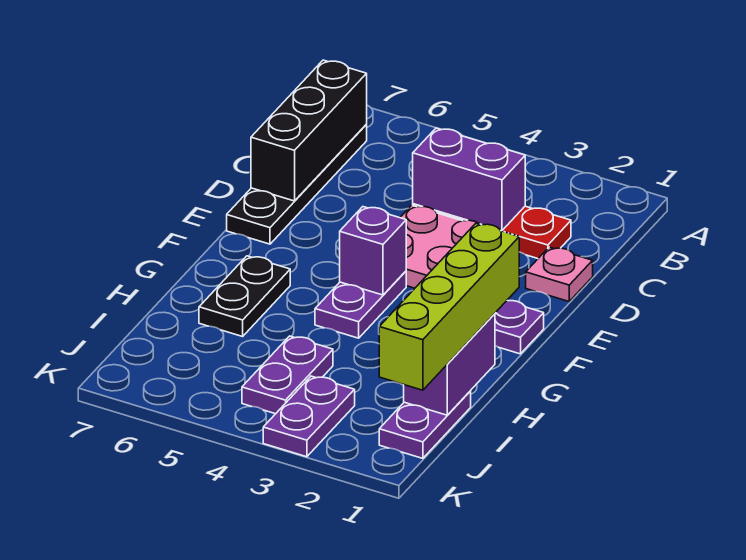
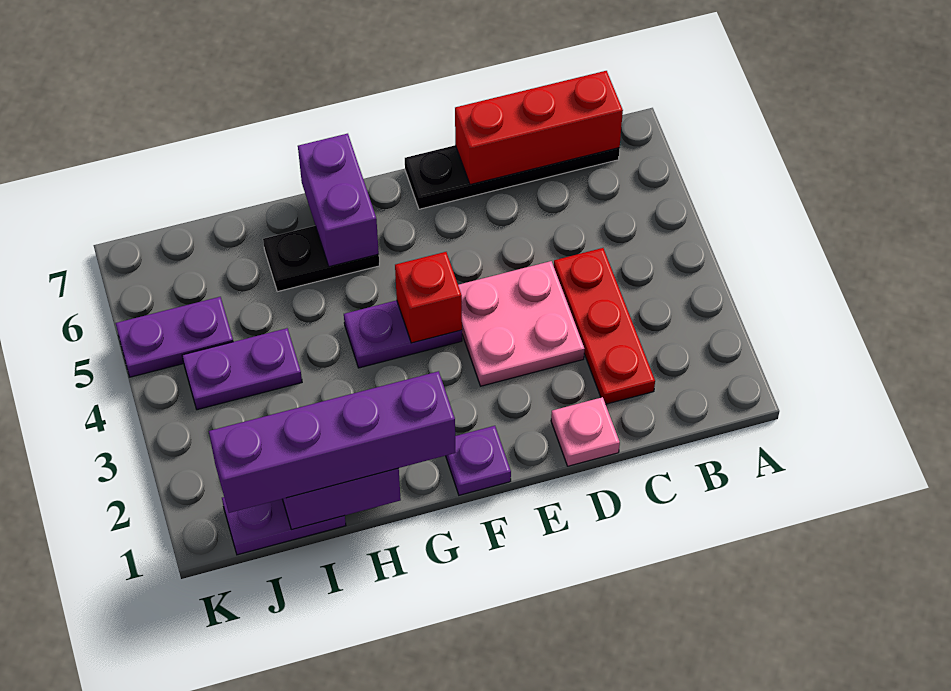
black 1x3 brick [251,60,367,201] -> red 1x3 brick [455,71,623,185]
purple 1x2 brick [413,128,525,231] -> purple 1x2 brick moved to [298,134,379,267]
purple 1x1 brick [340,207,406,295] -> red 1x1 brick [395,252,462,343]
lime 1x4 brick [379,223,519,390] -> purple 1x4 brick [209,371,455,513]
purple 1x2 plate [263,376,355,457] -> purple 1x2 plate moved to [116,297,233,377]

